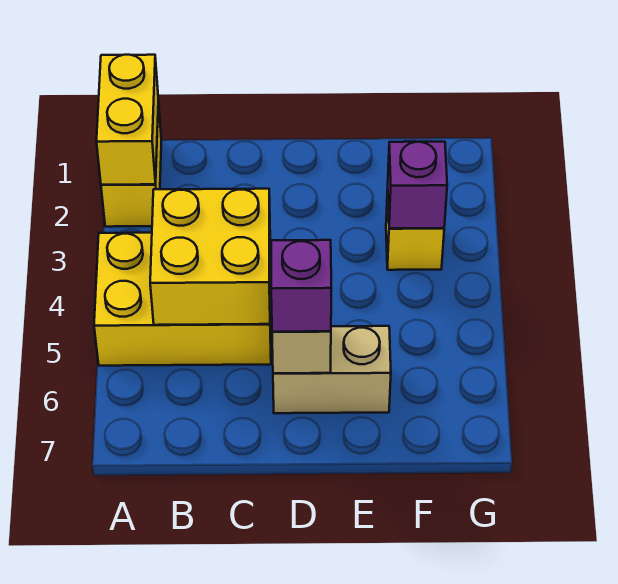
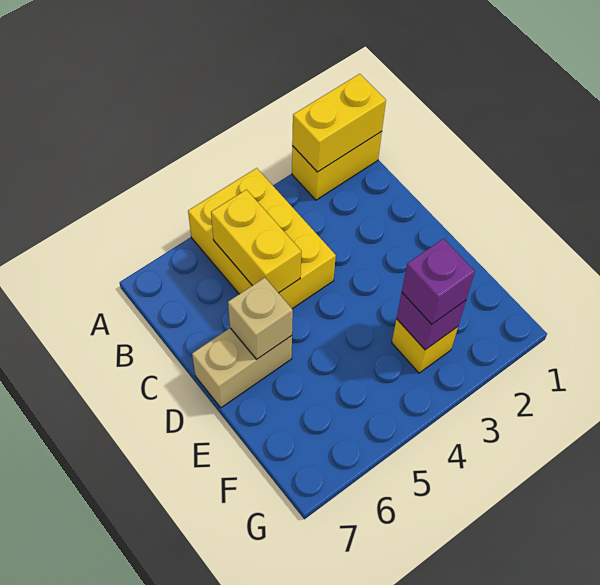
yellow 2x2 brick [150,189,270,325] -> yellow 1x2 brick [211,190,301,293]
tan 1x2 brick [273,326,391,413] -> tan 1x2 brick turned to [192,328,292,408]
purple 1x1 brick [271,240,331,332] -> purple 1x1 brick moved to [402,239,475,324]

